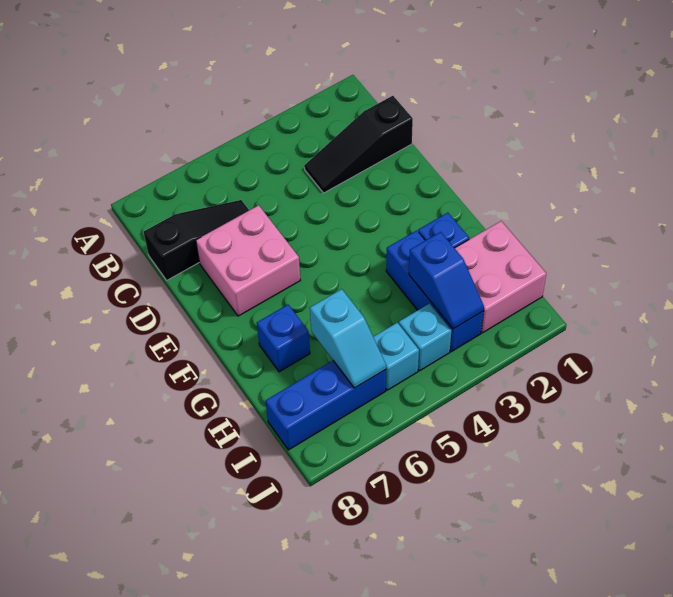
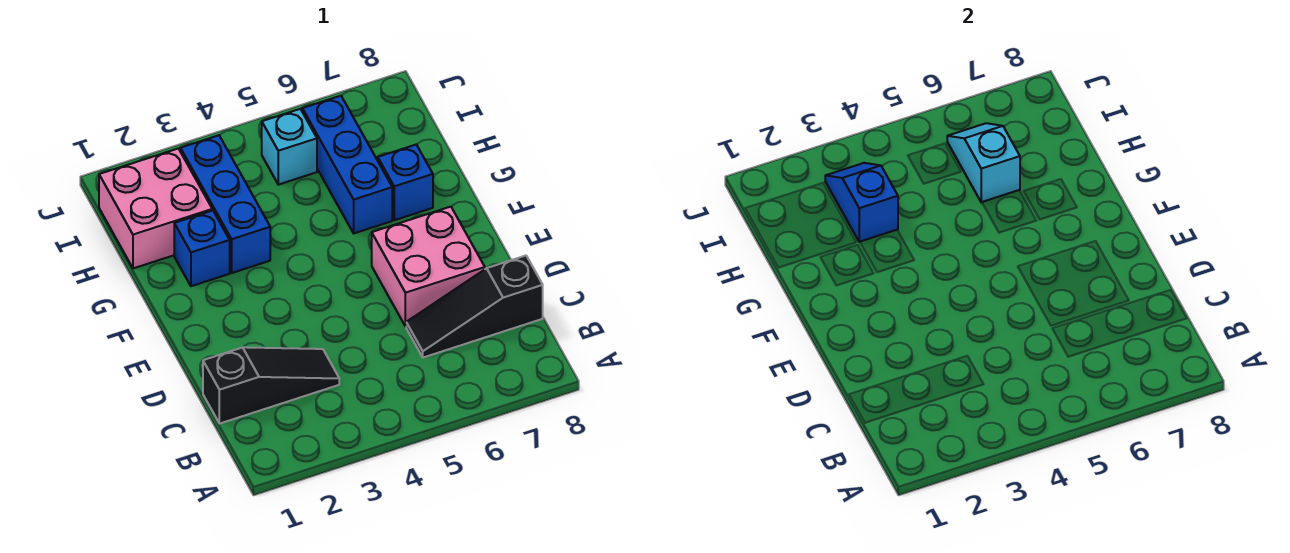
cyan 1x1 brick [399,303,451,371] -> none
blue 1x3 brick [266,361,386,450] -> blue 1x3 brick turned to [302,96,392,233]

